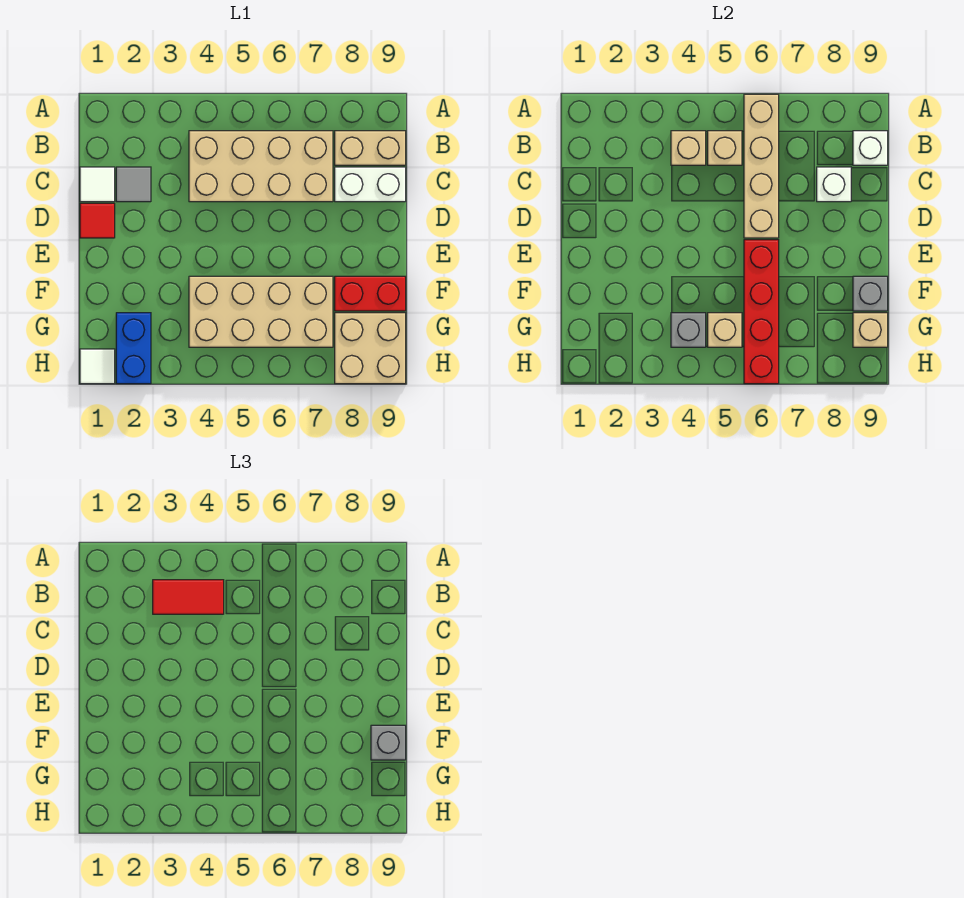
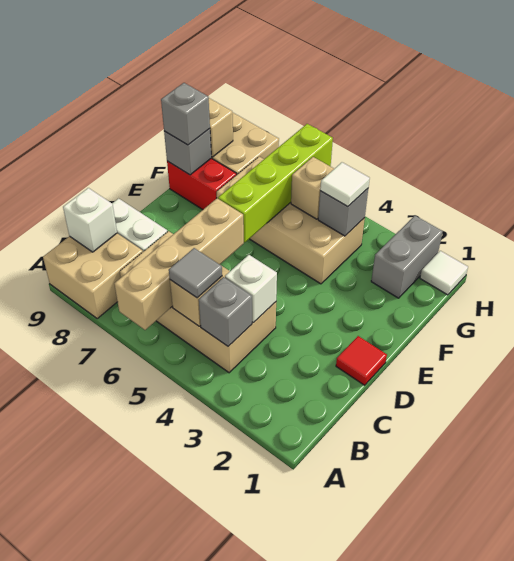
red 1x2 tile [153,580,224,614] -> none
tan 1x1 brick [671,131,706,165] -> grey 1x1 brick [199,277,252,346]
tan 1x2 brick [335,131,406,165] -> tan 2x2 brick [43,233,143,318]
white 1x1 tile [80,167,115,202] -> white 1x1 tile moved to [320,162,370,207]
grey 1x1 tile [116,167,151,202] -> grey 1x1 tile moved to [169,248,222,298]
white 1x1 brick [817,167,851,202] -> white 1x1 brick moved to [225,255,277,323]
red 1x4 brick [744,240,779,384] -> lime 1x4 brick [218,124,333,242]
blue 1x2 brick [116,313,151,384] -> grey 1x2 brick [371,216,443,298]

